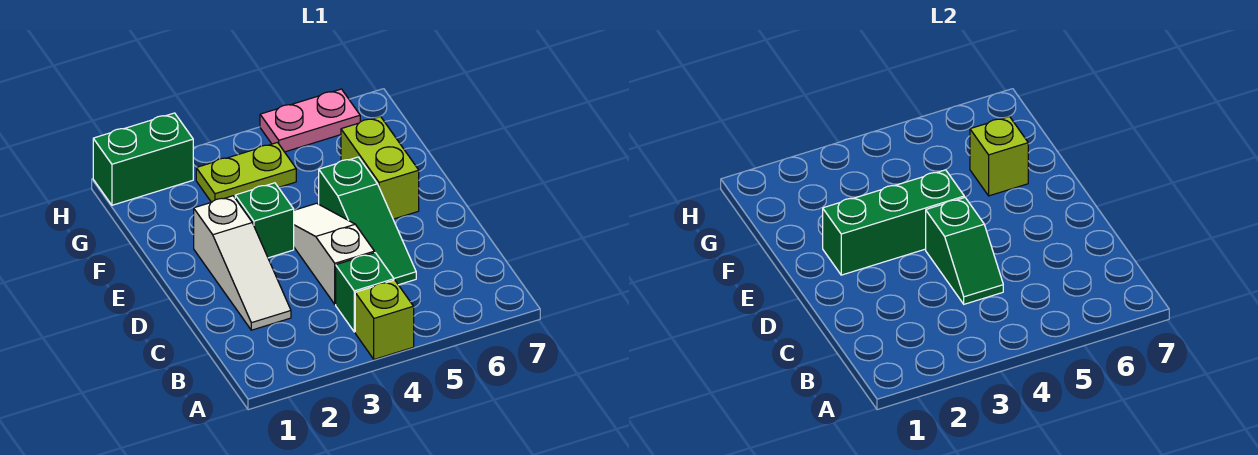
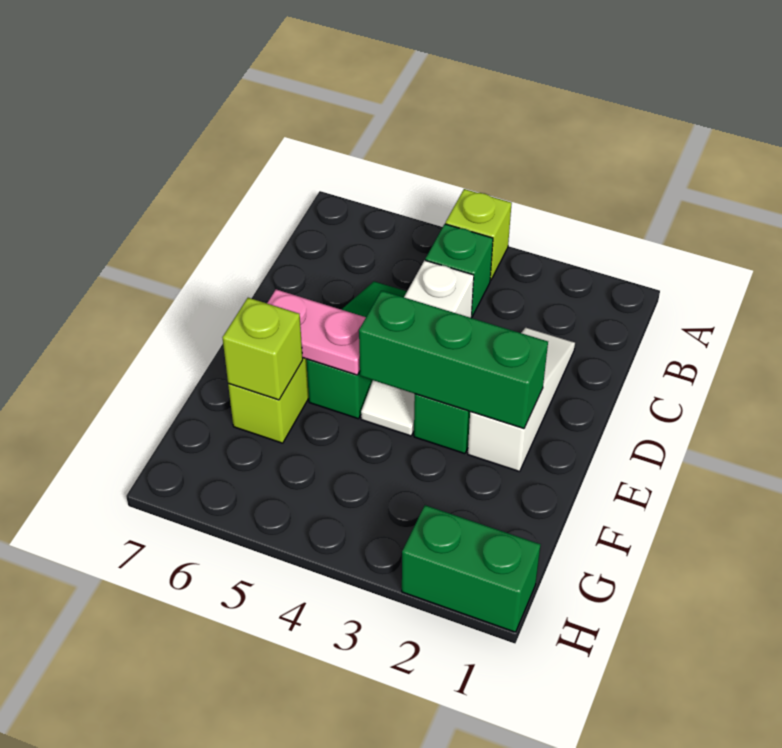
green 1x2 slope [926,197,1003,304] -> none
lime 1x2 plate [196,143,296,202] -> none
pink 1x2 plate [260,89,360,152] -> pink 1x2 plate moved to [267,289,366,375]

